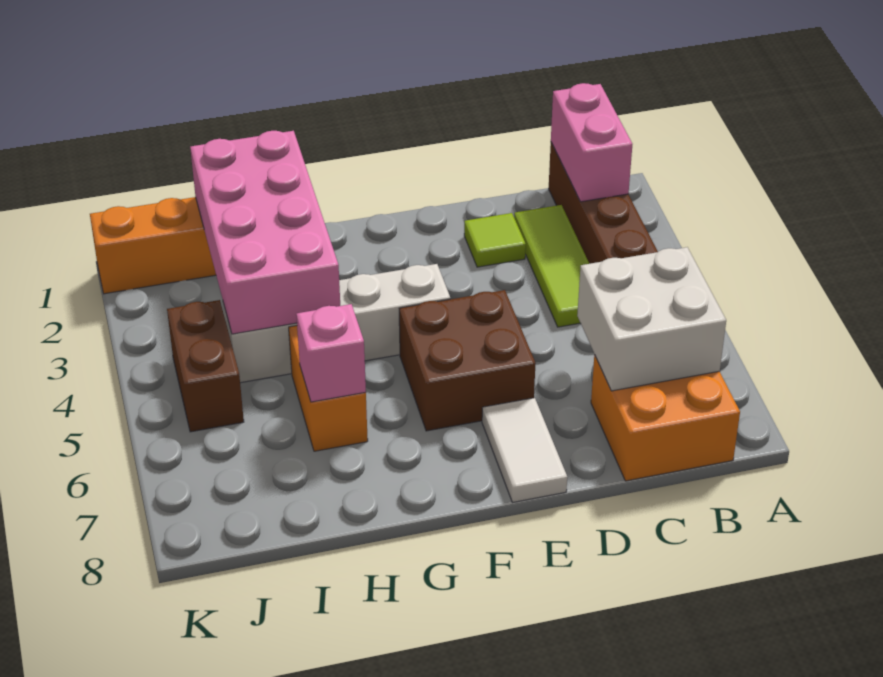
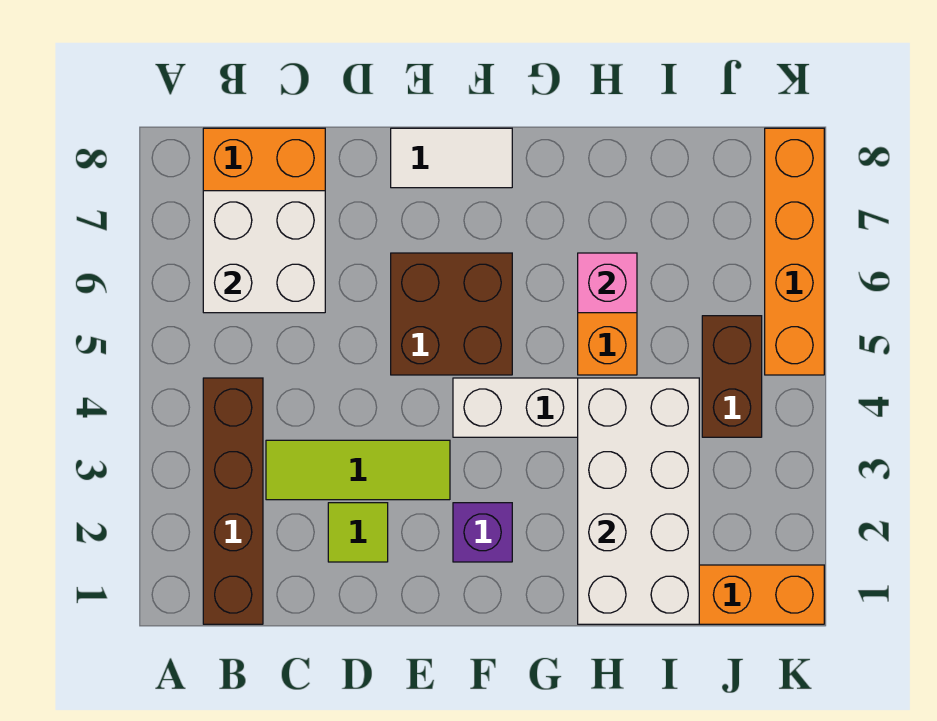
pink 1x2 brick [551,83,632,202] -> none
lime 1x3 tile [514,205,589,327] -> lime 1x3 tile turned to [266,440,450,500]
white 1x2 tile [482,398,567,502] -> white 1x2 tile turned to [391,128,512,188]
none -> purple 1x1 brick [453,503,512,562]
pink 2x4 brick [190,131,340,334] -> white 2x4 brick [578,378,699,624]
none -> orange 1x4 brick [765,128,824,375]

